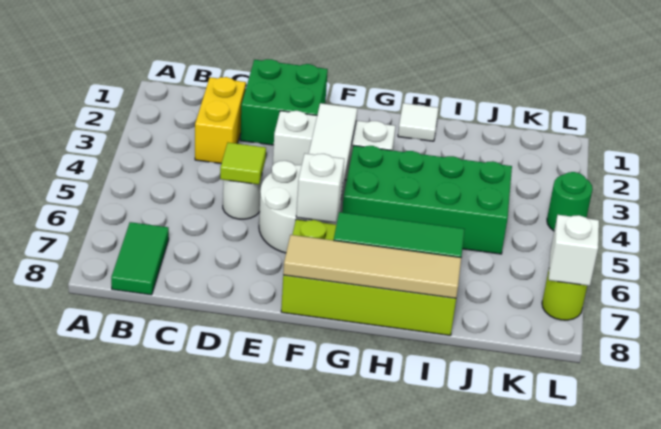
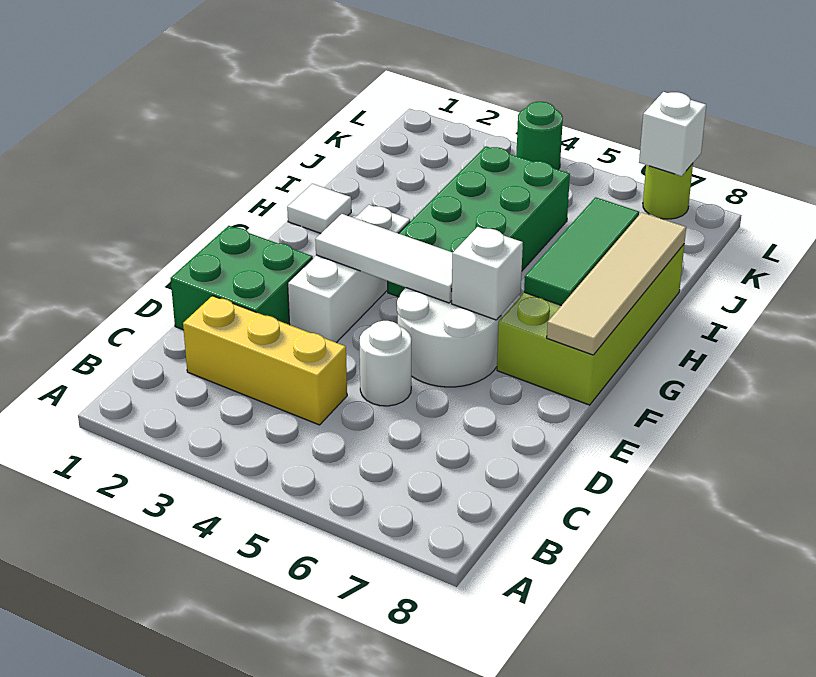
green 1x2 tile [111,222,169,295] -> none
yellow 1x2 brick [195,77,246,164] -> yellow 1x3 brick [183,296,347,425]
lime 1x1 tile [220,143,266,184] -> none

